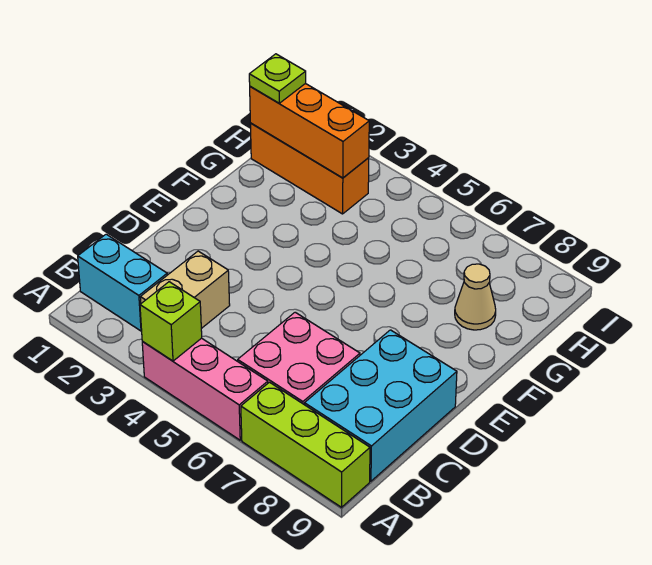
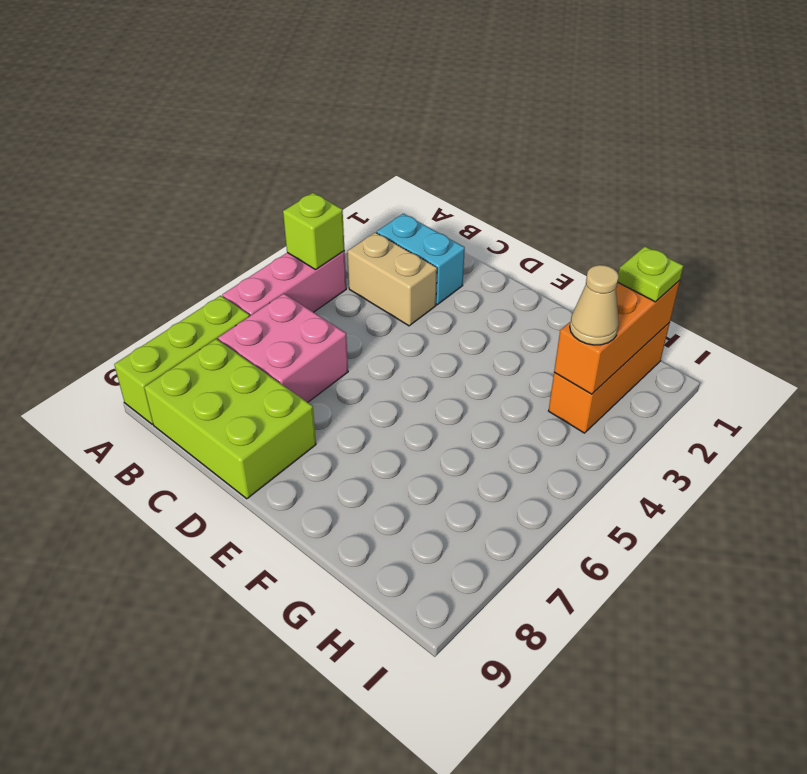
cyan 1x2 brick [78,234,167,331] -> cyan 1x2 brick turned to [377,214,465,305]
cyan 2x3 brick [305,330,457,481] -> lime 2x3 brick [144,339,316,499]
tan 1x1 cone [455,264,496,330] -> tan 1x1 cone moved to [570,265,619,345]

